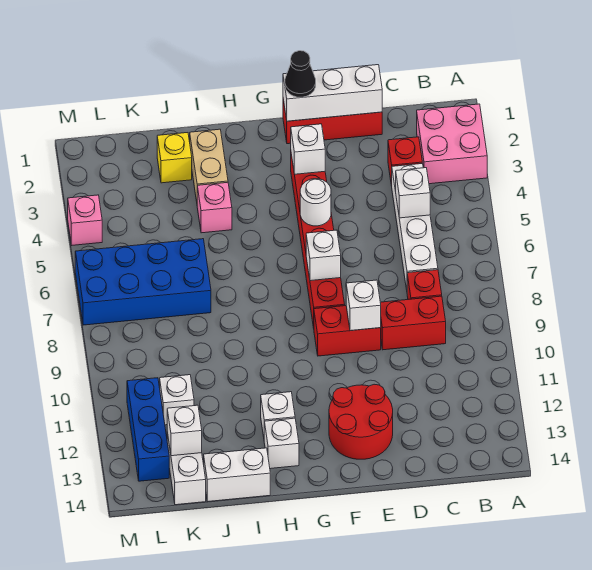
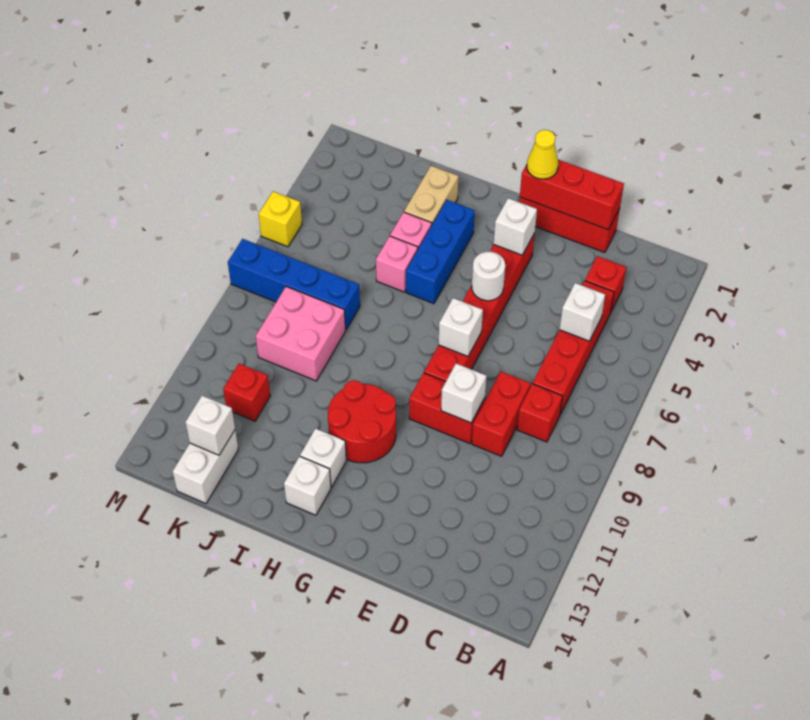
pink 2x2 brick [417,104,487,184] -> pink 2x2 brick moved to [256,287,346,381]
white 1x4 brick [392,163,438,290] -> red 1x4 brick [533,281,614,414]
red 1x2 brick [380,296,446,350] -> red 1x2 brick turned to [472,371,531,456]
white 1x3 brick [283,65,382,121] -> red 1x3 brick [520,160,624,230]
red 2x2 round brick [329,384,393,459] -> red 2x2 round brick moved to [328,380,396,463]
black 1x1 cone [285,51,316,97] -> yellow 1x1 cone [527,130,558,179]
white 1x2 brick [204,448,270,502] -> none
yellow 1x1 brick [157,133,192,183] -> yellow 1x1 brick moved to [259,191,302,247]
blue 2x4 brick [75,239,211,325] -> blue 1x4 brick [228,239,360,330]
white 1x1 brick [160,375,194,425] -> red 1x1 brick [223,364,270,421]
blue 1x3 brick [127,378,169,481] -> blue 1x3 brick moved to [406,200,475,304]
pink 1x1 brick [68,195,102,245] -> pink 1x1 brick moved to [376,236,418,292]

